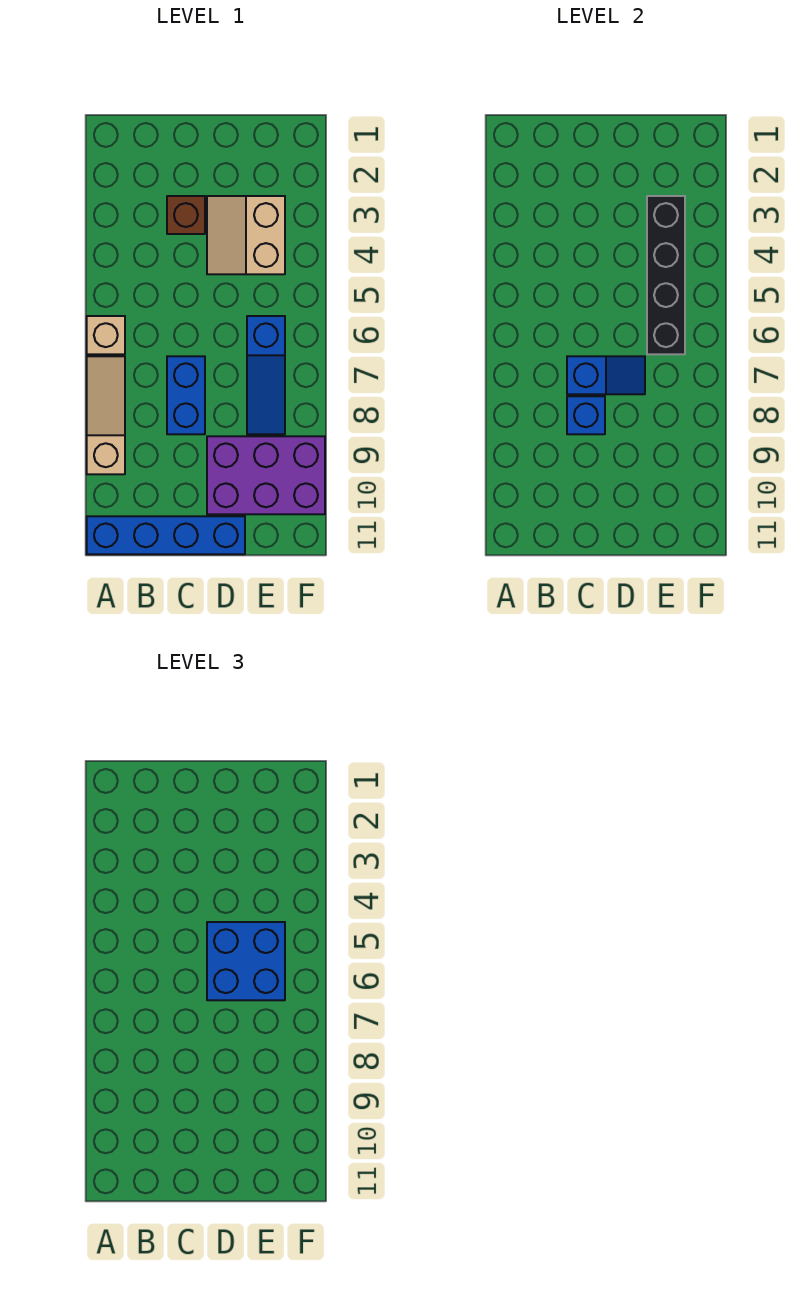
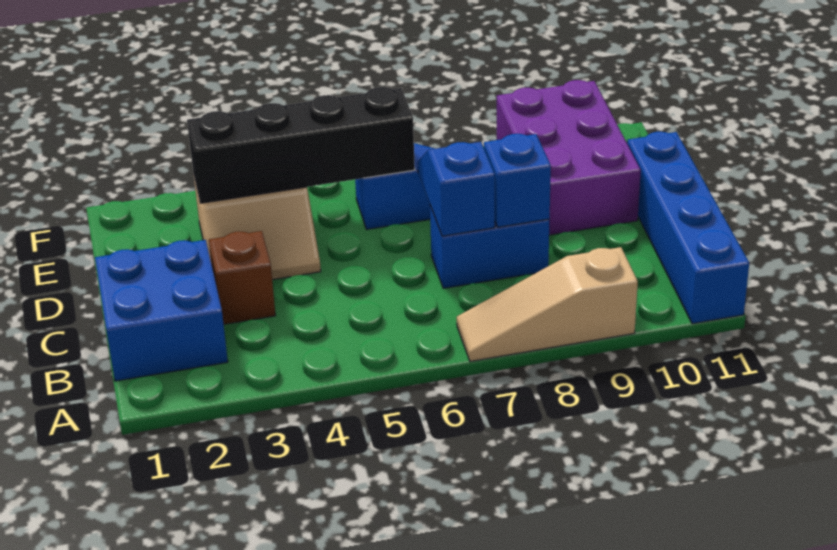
tan 1x1 brick [87,316,125,354] -> none
blue 2x2 brick [207,922,285,1000] -> blue 2x2 brick moved to [95,240,228,381]

